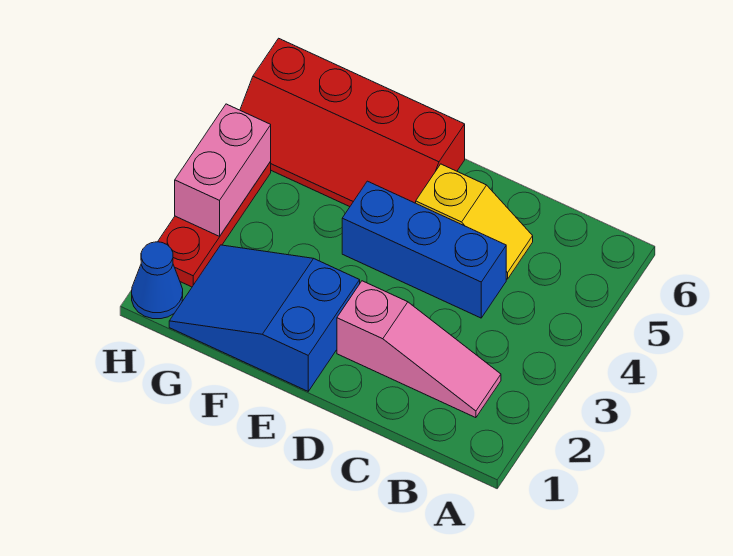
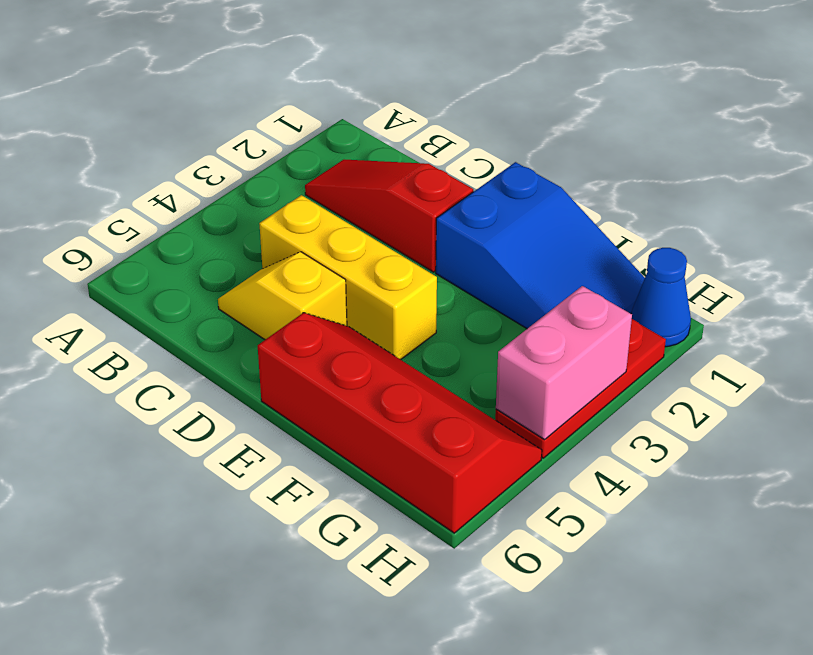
pink 1x3 slope [337,281,501,418] -> red 1x3 slope [305,160,473,272]
blue 1x3 brick [342,181,506,318] -> yellow 1x3 brick [259,195,437,360]

